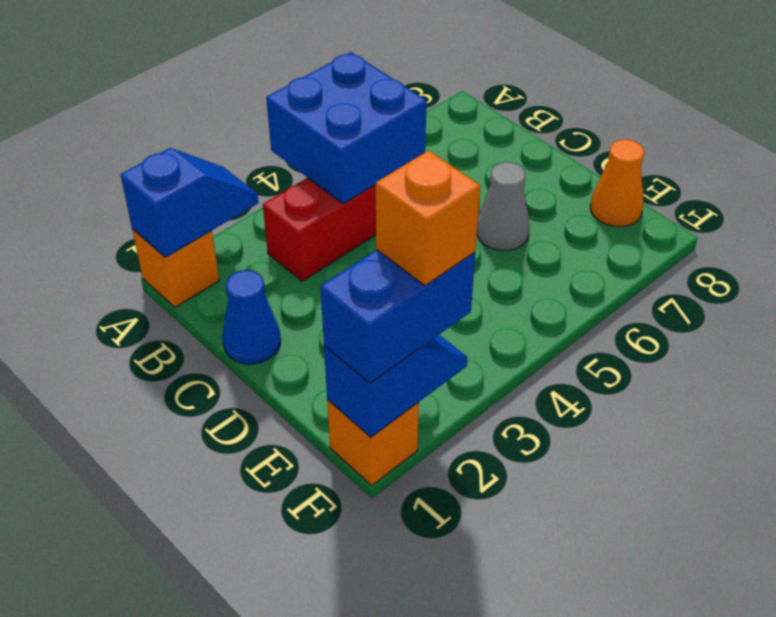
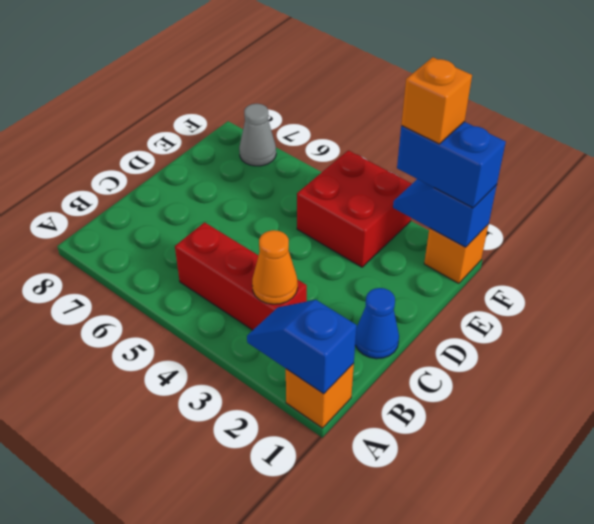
blue 2x2 brick [266,52,427,204] -> none
grey 1x1 cone [477,162,530,251] -> grey 1x1 cone moved to [239,104,276,166]
none -> red 2x2 brick [297,150,412,267]
orange 1x1 cone [590,140,644,227] -> orange 1x1 cone moved to [252,230,298,304]

